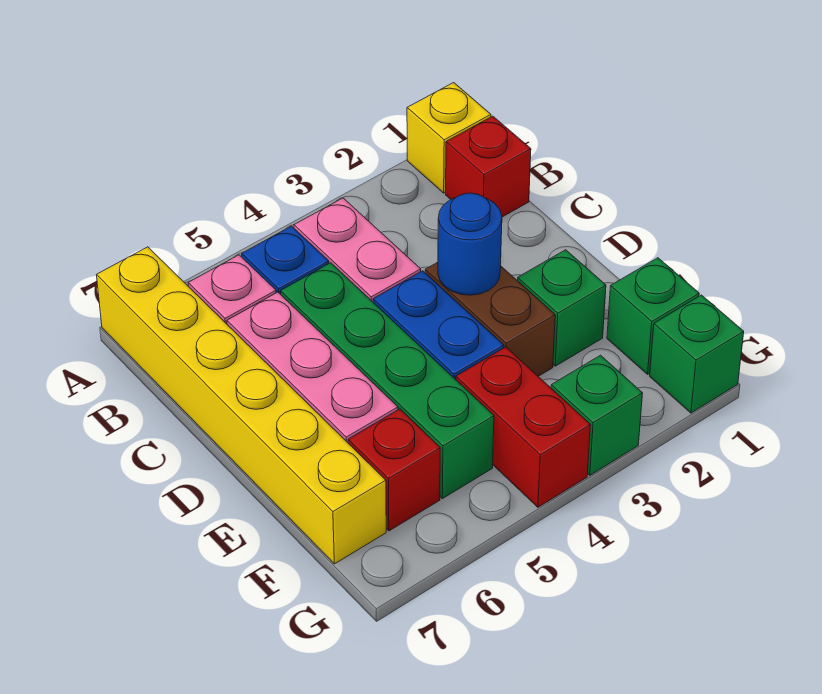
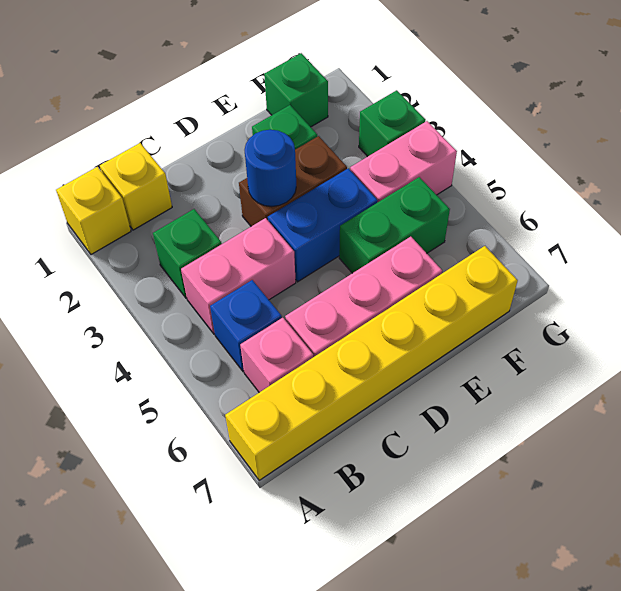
red 1x1 brick [446,116,531,217] -> yellow 1x1 brick [100,143,172,230]
green 1x4 brick [281,263,494,499] -> green 1x2 brick [339,177,450,273]
red 1x2 brick [456,347,591,507] -> pink 1x2 brick [350,121,457,202]
red 1x1 brick [348,409,440,531] -> none
green 1x1 brick [650,295,744,413] -> green 1x1 brick moved to [153,209,222,298]

